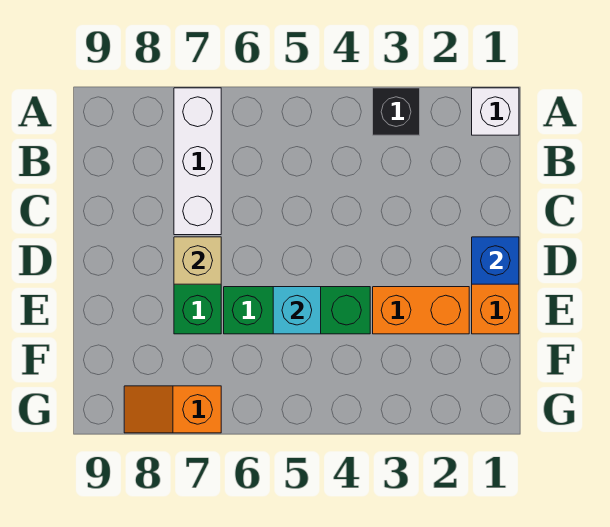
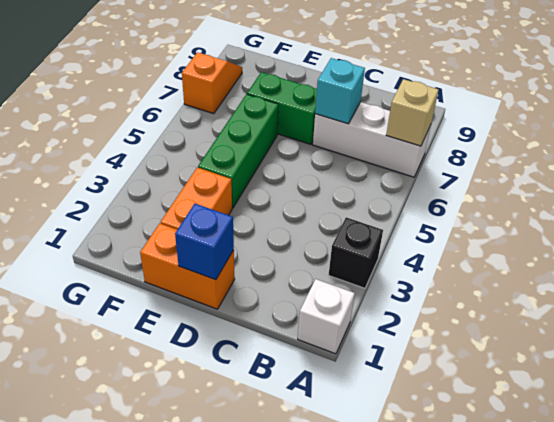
tan 1x1 brick [174,237,221,284] -> tan 1x1 brick moved to [386,79,439,146]
cyan 1x1 brick [273,287,321,334] -> cyan 1x1 brick moved to [315,58,365,124]

